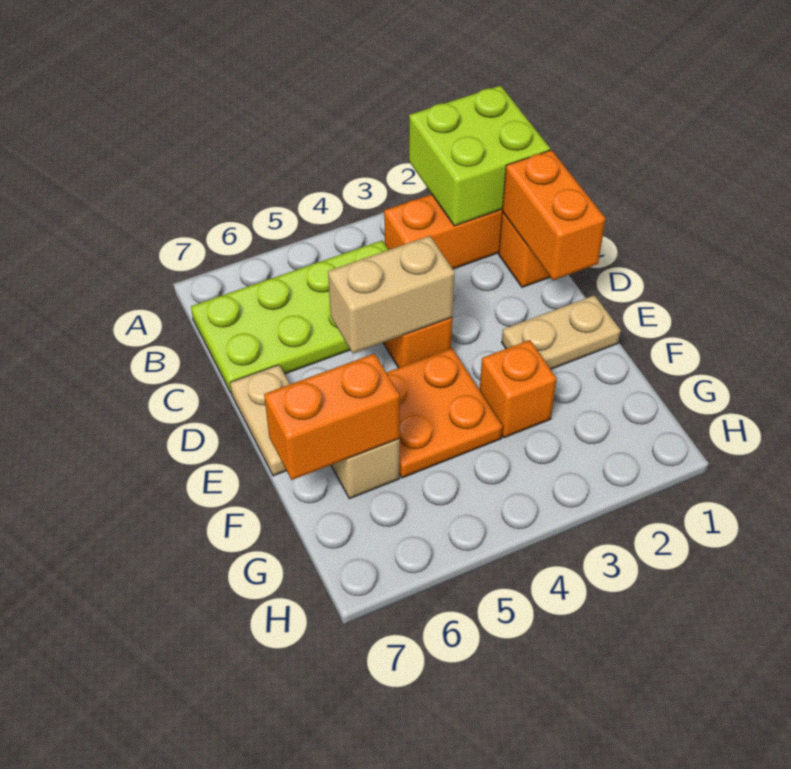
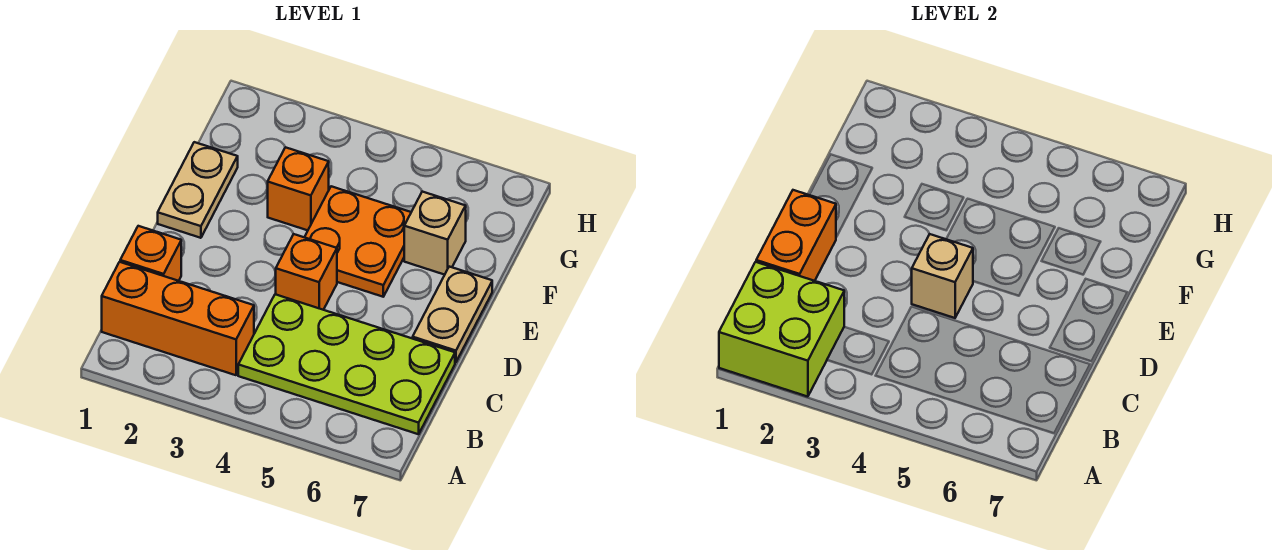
tan 1x2 brick [328,236,455,353] -> tan 1x1 brick [912,234,973,318]
tan 1x2 plate [502,295,621,369] -> tan 1x2 plate turned to [158,142,238,238]
orange 1x2 brick [264,354,400,480] -> none

